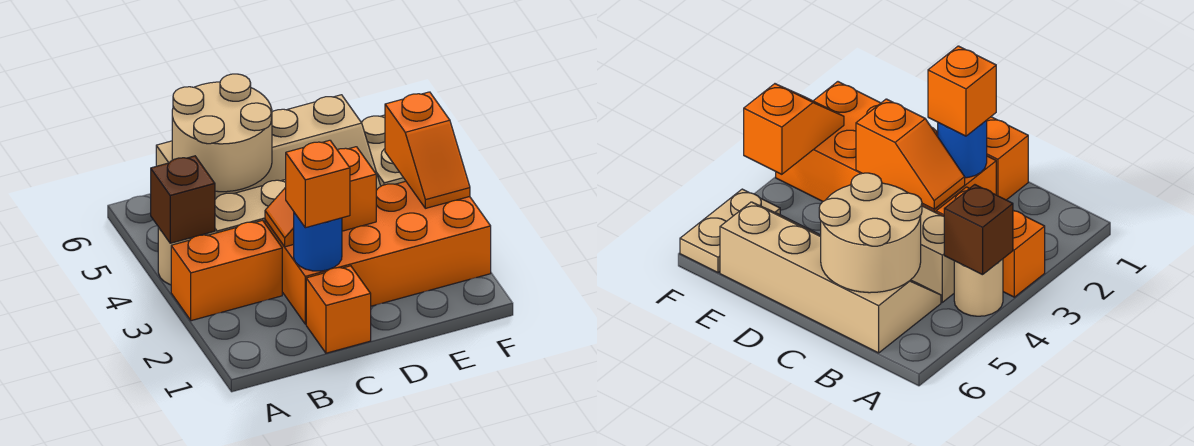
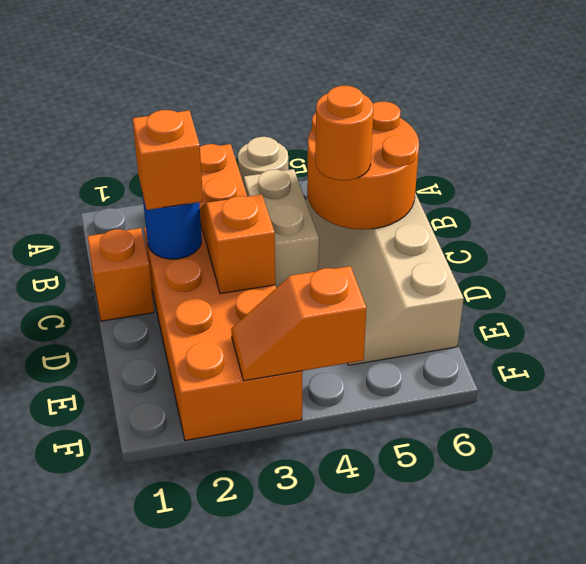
brown 1x1 brick [151,156,215,243] -> none
tan 2x2 round brick [172,74,272,192] -> orange 2x2 round brick [307,102,419,229]
none -> orange 1x1 round brick [315,86,374,180]
tan 1x2 plate [361,115,405,186] -> none

